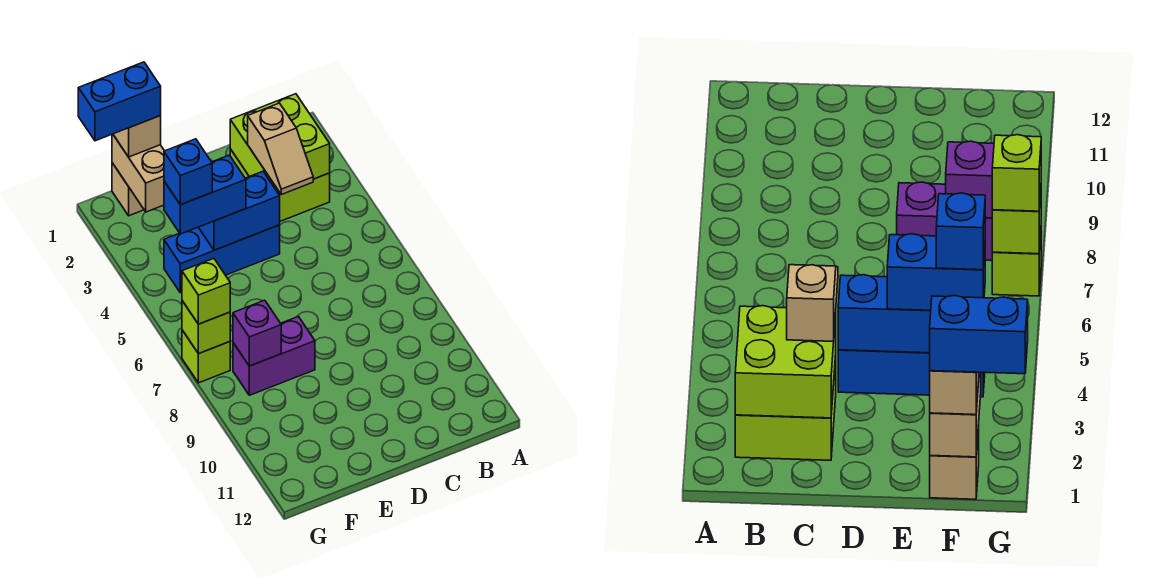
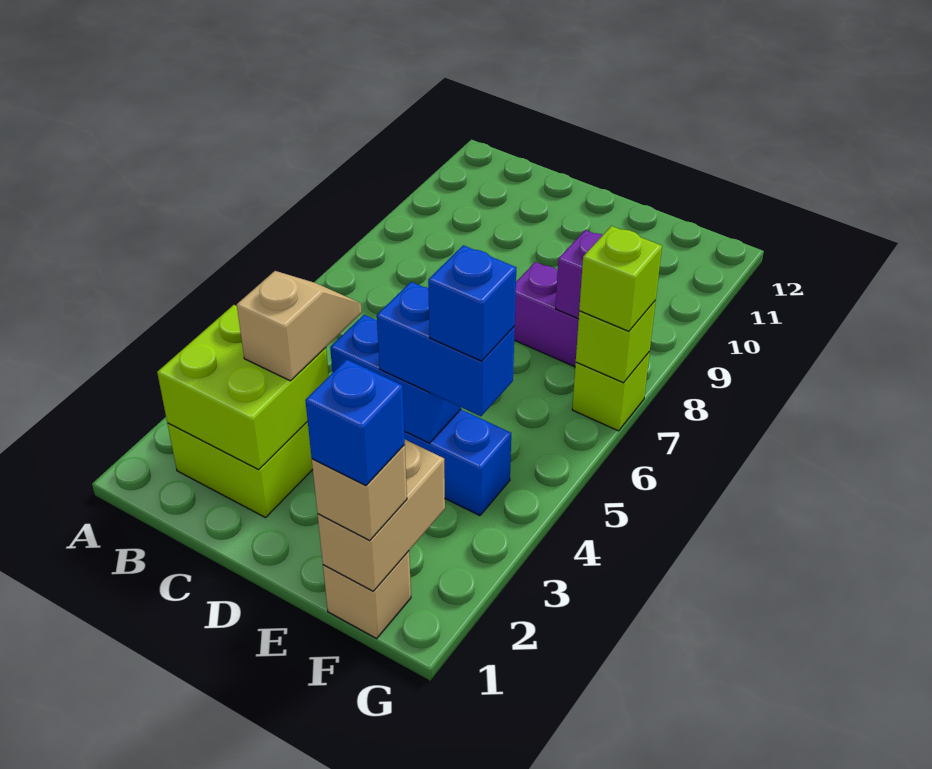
blue 1x2 brick [78,62,161,141] -> blue 1x1 brick [305,359,405,486]

